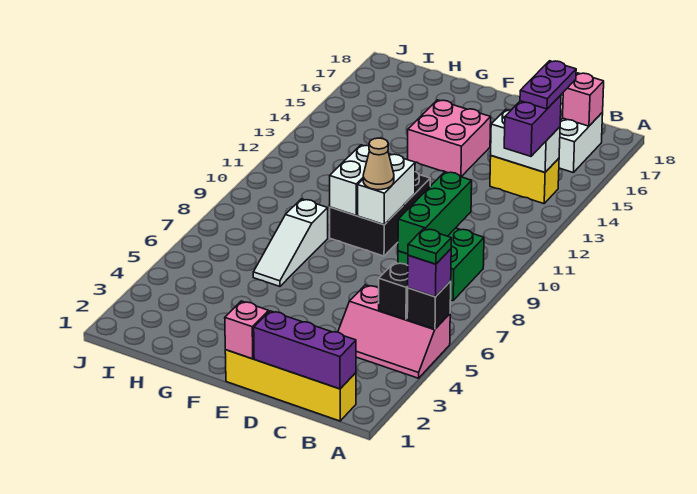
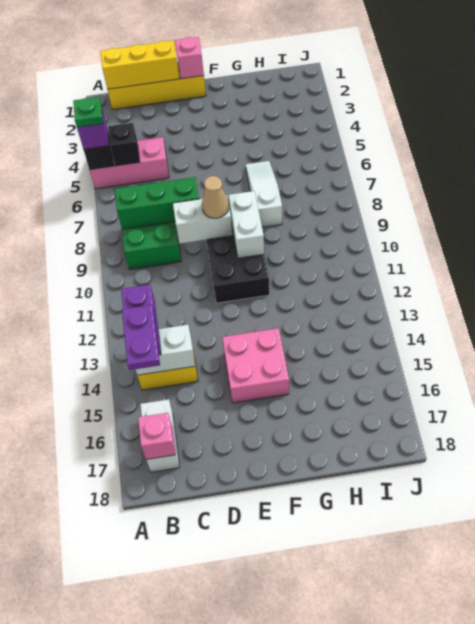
purple 1x3 brick [254,311,356,389] -> yellow 1x3 brick [101,40,179,89]
green 1x3 brick [398,172,472,254] -> green 1x3 brick turned to [115,177,199,229]
white 1x2 brick [358,154,415,225] -> white 1x2 brick turned to [173,195,232,244]

